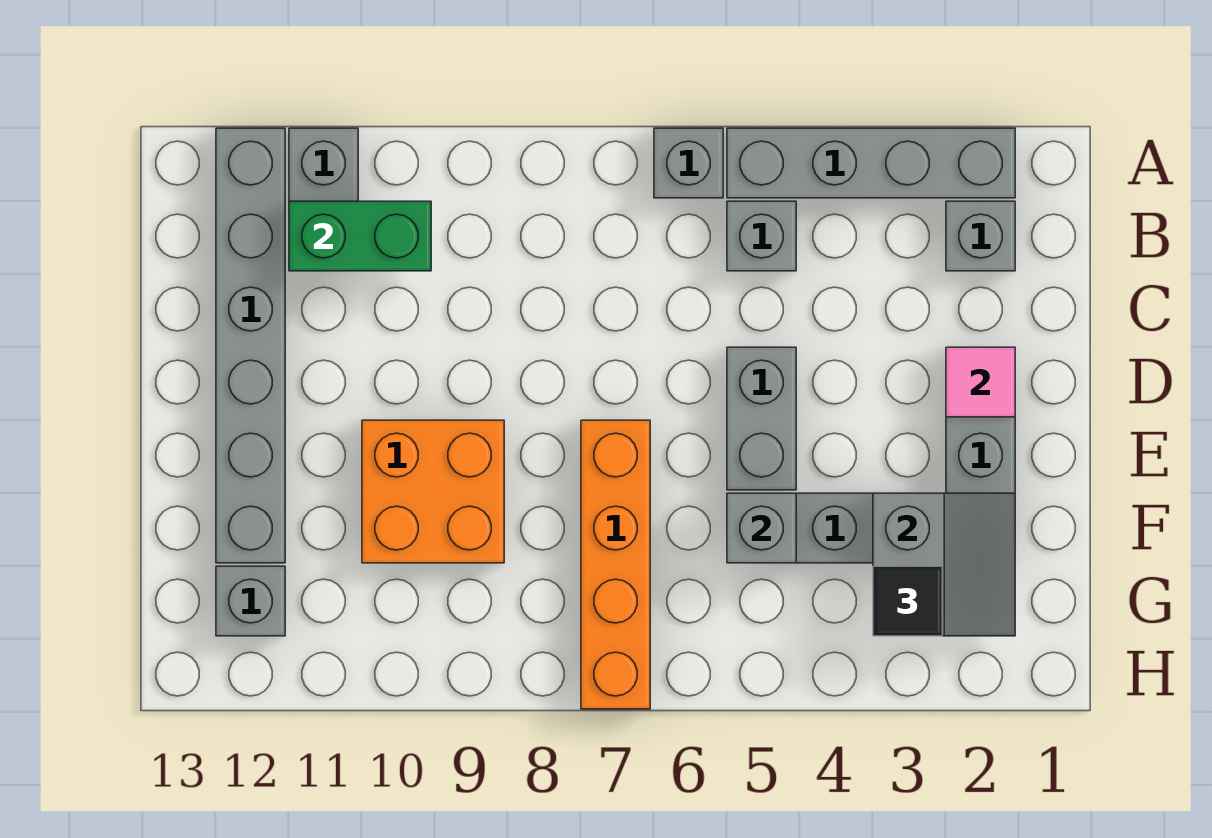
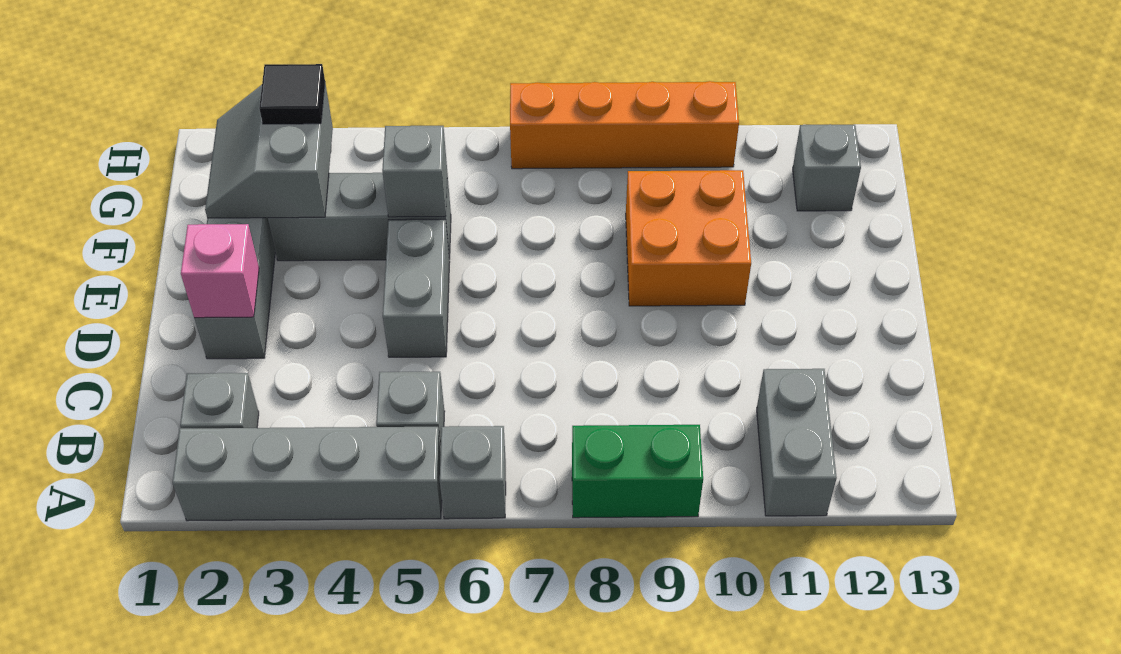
grey 1x6 brick [216,128,285,563] -> none
green 1x2 brick [289,201,431,271] -> green 1x2 brick moved to [572,425,703,518]
pink 1x1 tile [946,347,1015,417] -> pink 1x1 brick [181,224,259,318]
orange 1x4 brick [581,420,650,709] -> orange 1x4 brick turned to [510,81,739,169]

